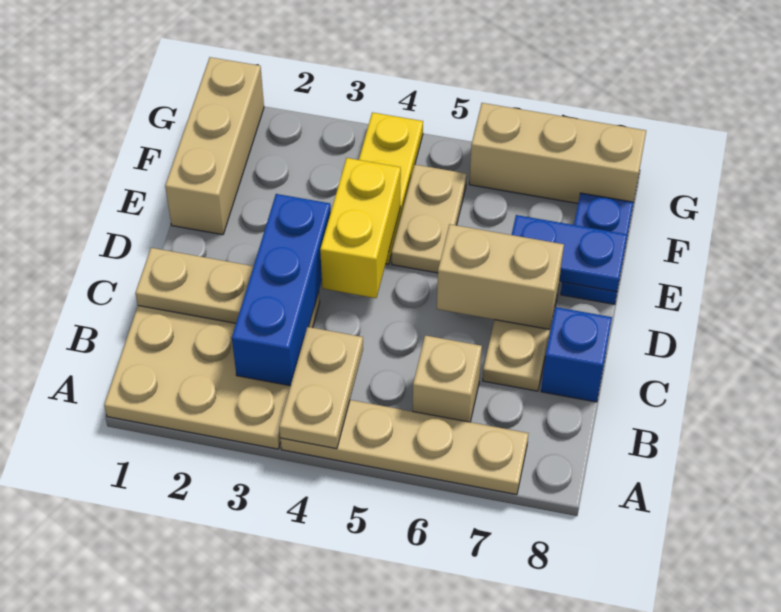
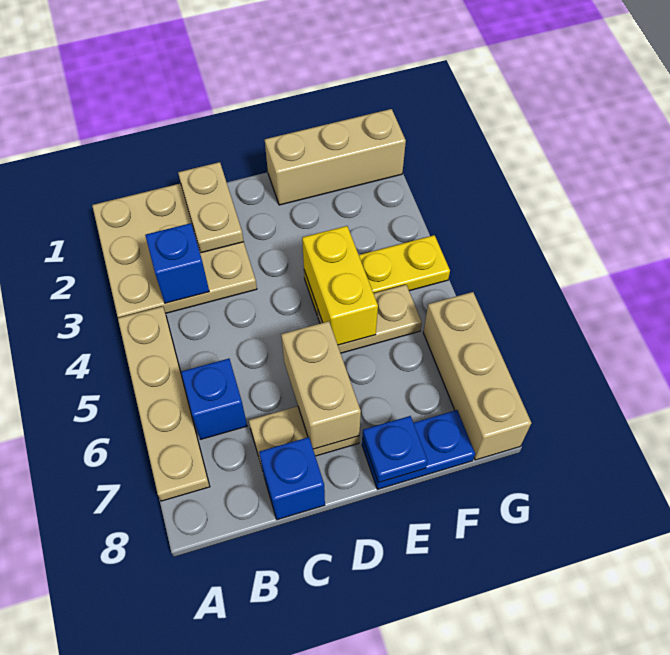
tan 1x2 plate [279,327,363,449] -> none
blue 1x3 brick [232,194,331,386] -> blue 1x1 brick [145,223,209,303]
tan 1x1 brick [413,335,482,422] -> blue 1x1 brick [181,359,247,439]
yellow 1x2 brick [320,158,401,298] -> yellow 1x2 brick turned to [302,226,378,345]
blue 1x2 plate [512,215,627,292] -> blue 1x1 plate [363,416,428,483]

